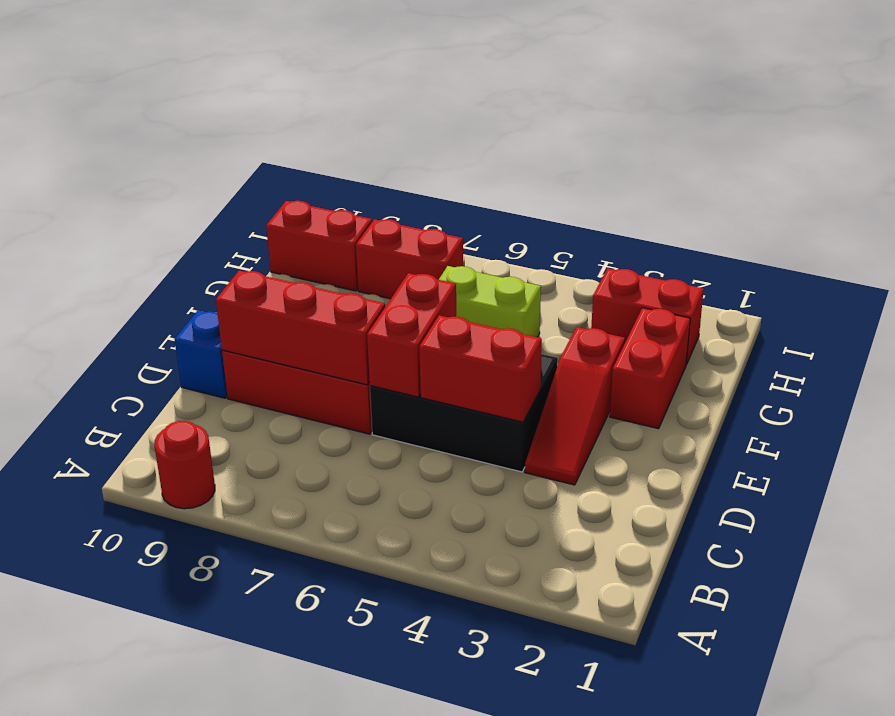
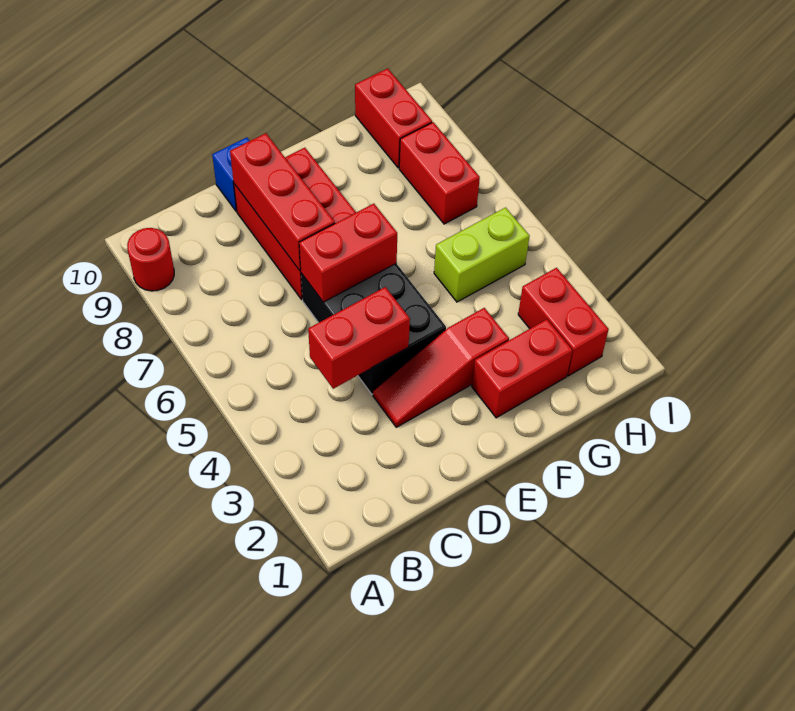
red 1x2 brick [419,315,542,422] -> red 1x2 brick turned to [308,287,410,389]
lime 1x2 brick [439,266,541,337] -> lime 1x2 brick turned to [434,208,530,302]

